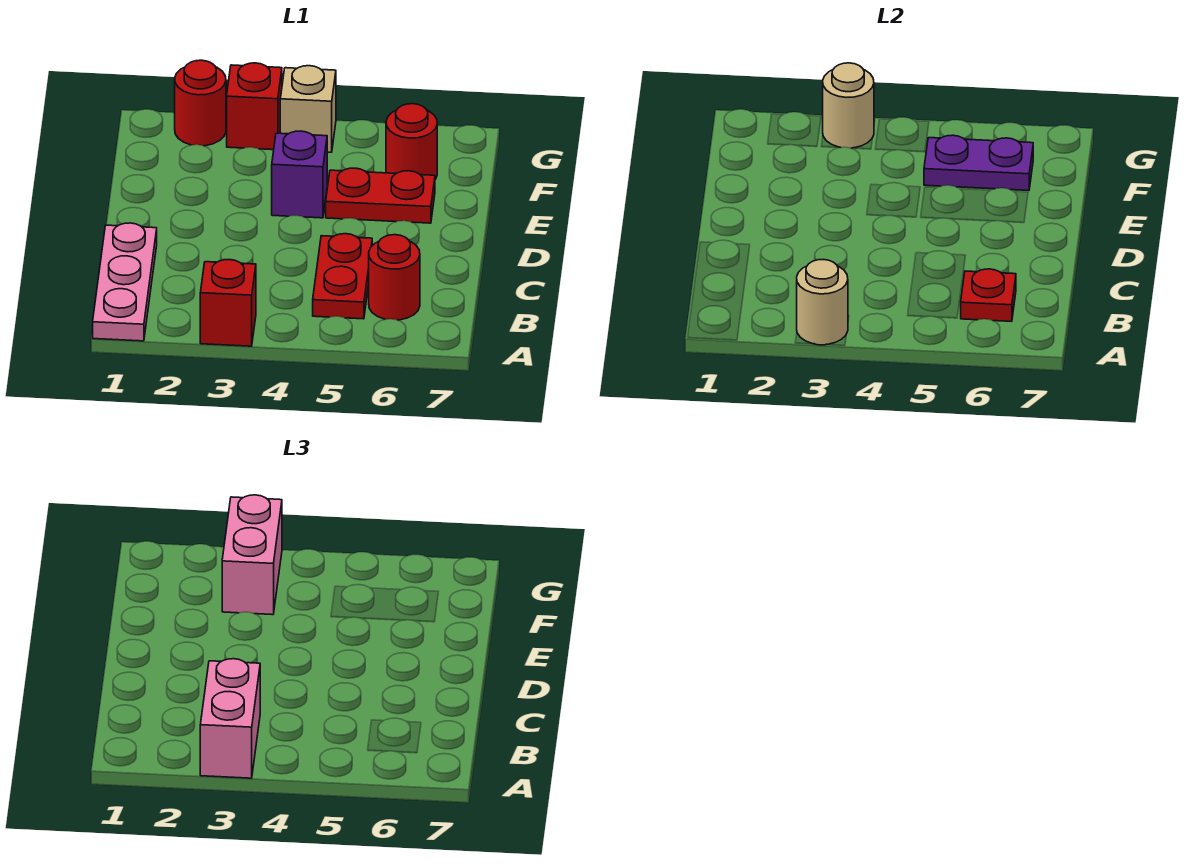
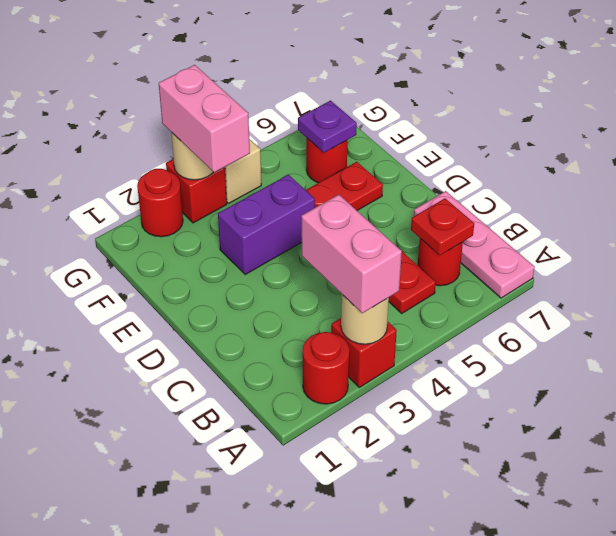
pink 1x3 plate [93,223,157,341] -> pink 1x3 plate moved to [414,191,535,298]
none -> red 1x1 round brick [303,332,349,404]
purple 1x1 brick [272,131,327,218] -> purple 1x2 brick [218,175,315,274]
purple 1x2 plate [924,135,1033,190] -> purple 1x1 plate [298,101,357,152]

